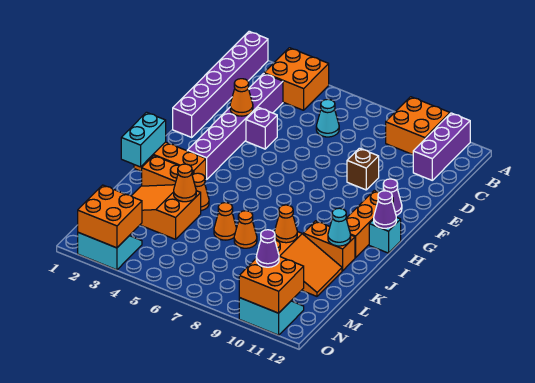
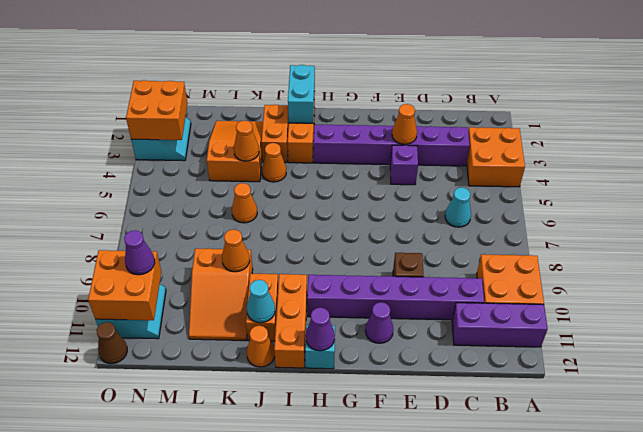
purple 1x6 brick [173,31,268,137] -> purple 1x6 brick moved to [307,275,484,320]
orange 1x3 brick [346,190,393,258] -> orange 1x3 brick turned to [274,274,307,368]
cyan 1x2 brick [121,112,166,167] -> cyan 1x2 brick turned to [288,65,315,123]
orange 1x1 cone [234,211,257,248] -> orange 1x1 cone moved to [247,326,275,367]
none -> brown 1x1 cone [97,322,127,364]

